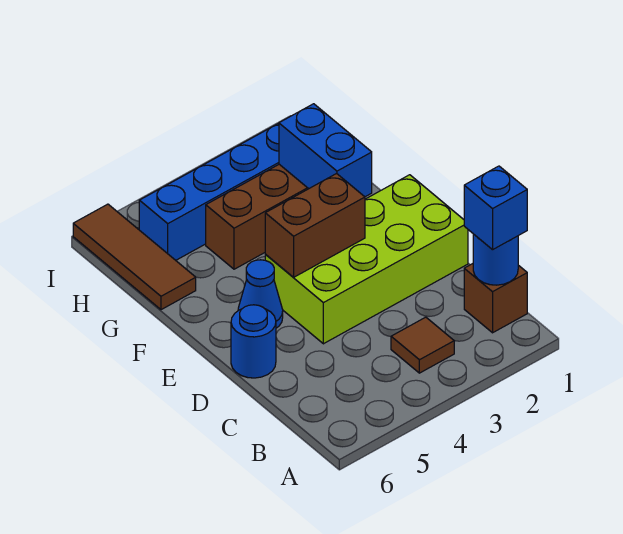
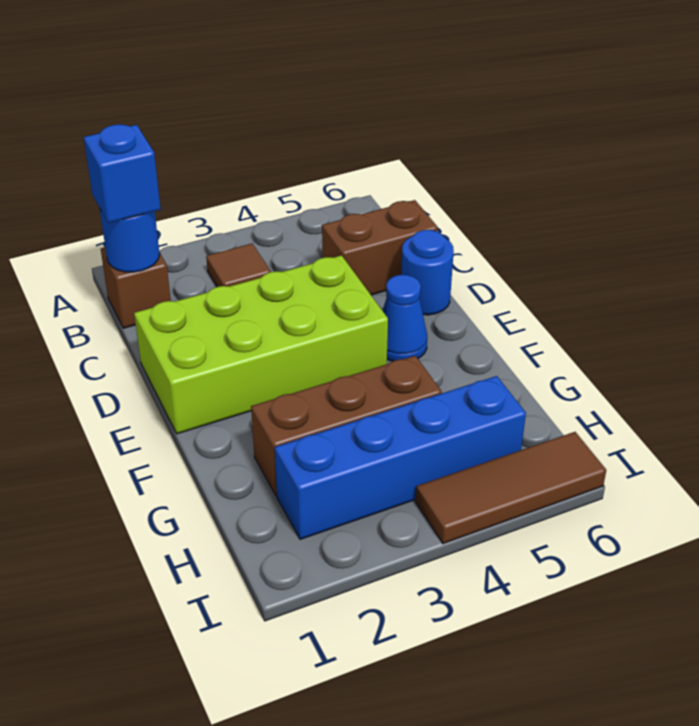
brown 1x2 brick [265,174,365,277] -> brown 1x2 brick moved to [322,200,438,295]
blue 1x2 brick [279,104,372,197] -> none
brown 1x3 tile [73,204,196,310] -> brown 1x3 tile turned to [416,432,606,544]

